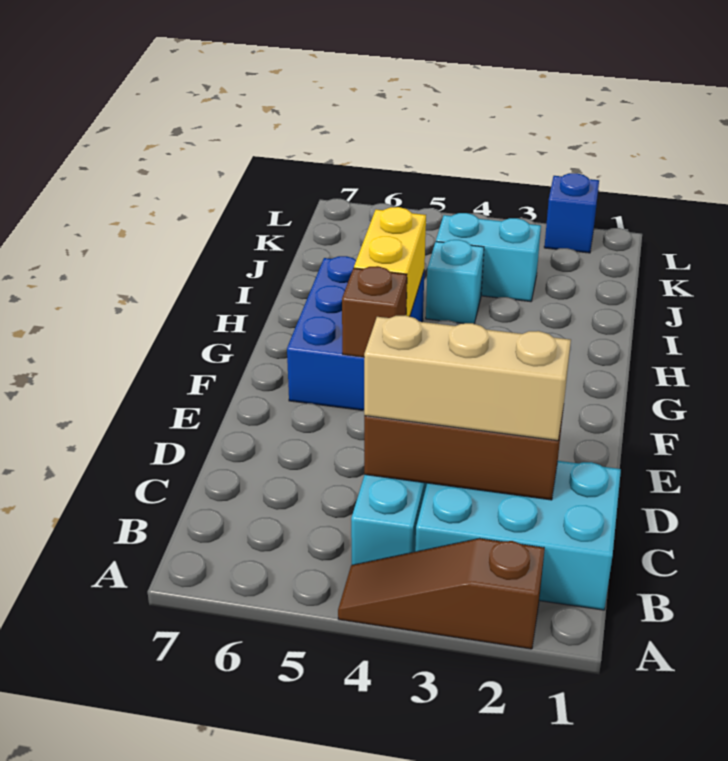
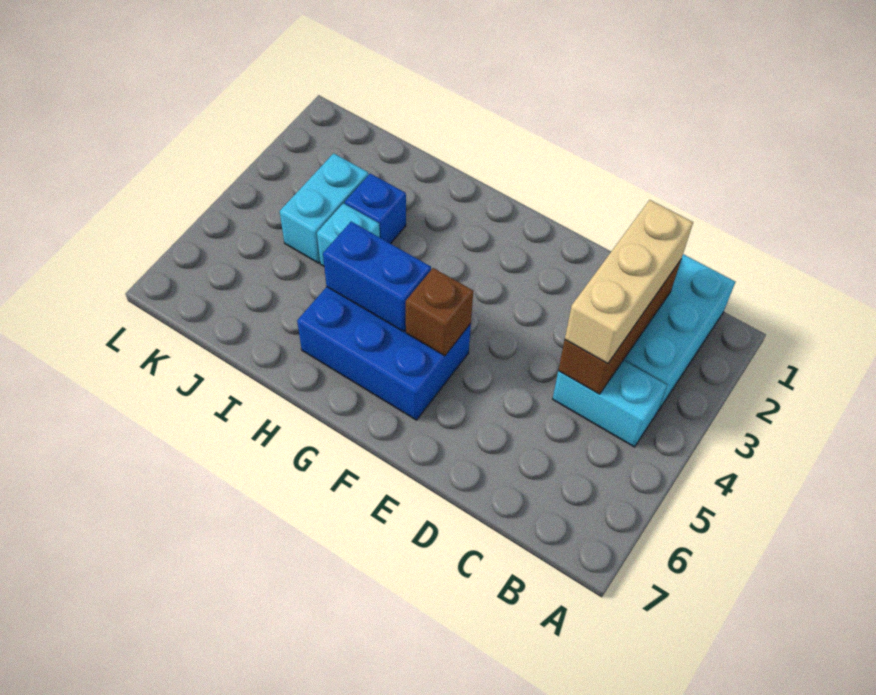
brown 1x3 slope [338,539,545,649] -> none
yellow 1x2 brick [354,207,426,317] -> blue 1x2 brick [323,222,431,332]
blue 1x1 brick [544,173,599,253] -> blue 1x1 brick moved to [345,173,406,244]

